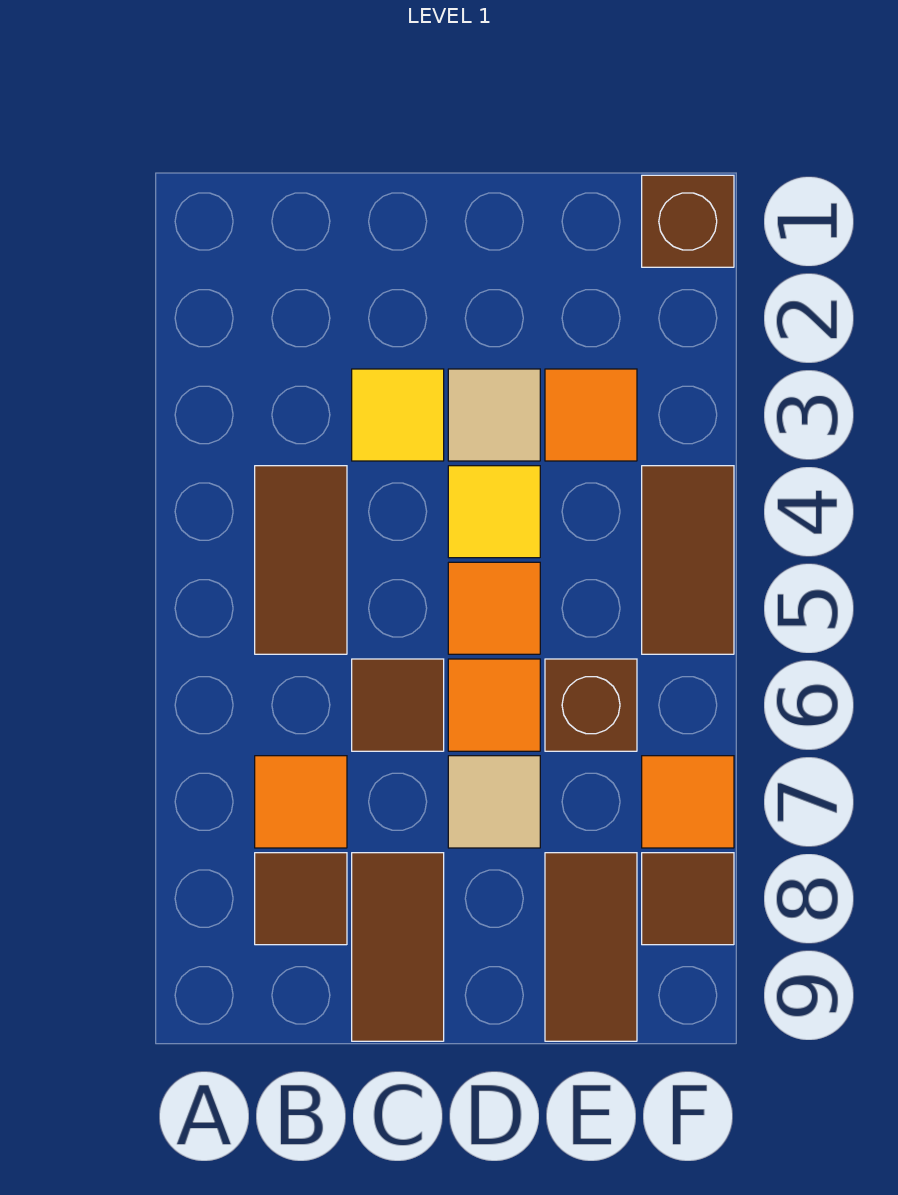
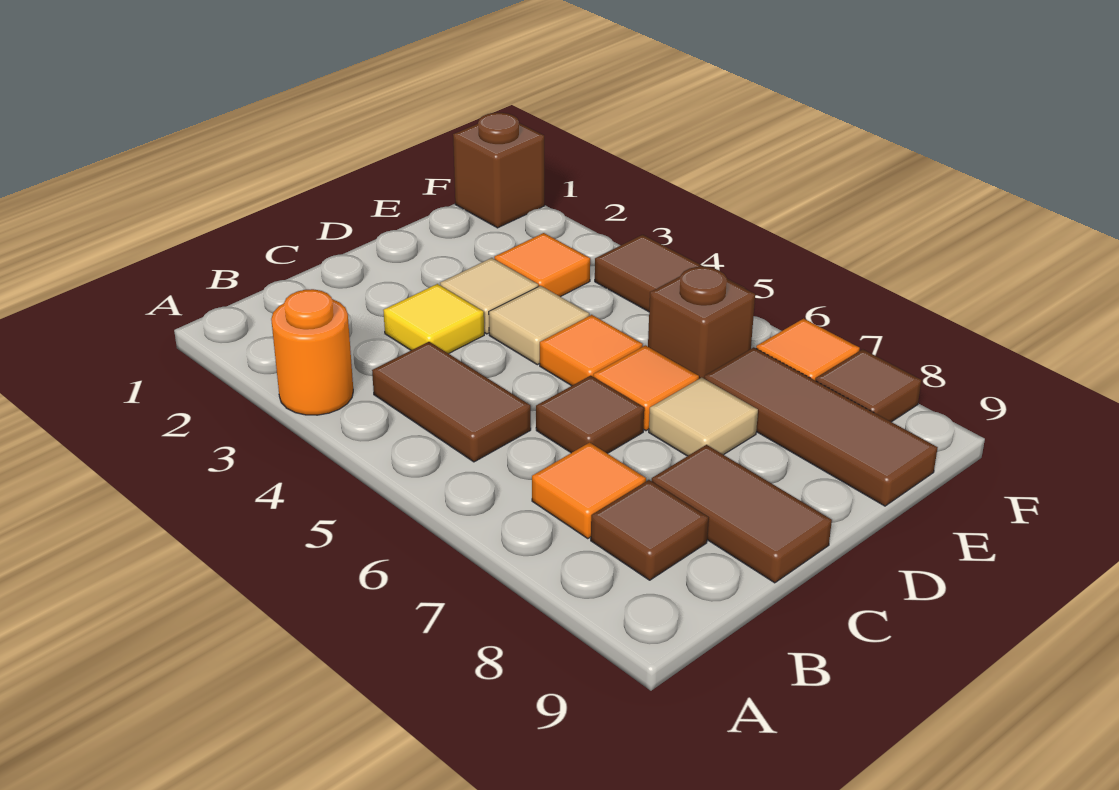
none -> orange 1x1 round brick [271,289,353,415]
yellow 1x1 tile [448,466,540,558] -> tan 1x1 tile [489,286,589,365]
brown 1x2 tile [545,853,637,1041] -> brown 1x3 tile [704,347,938,506]

